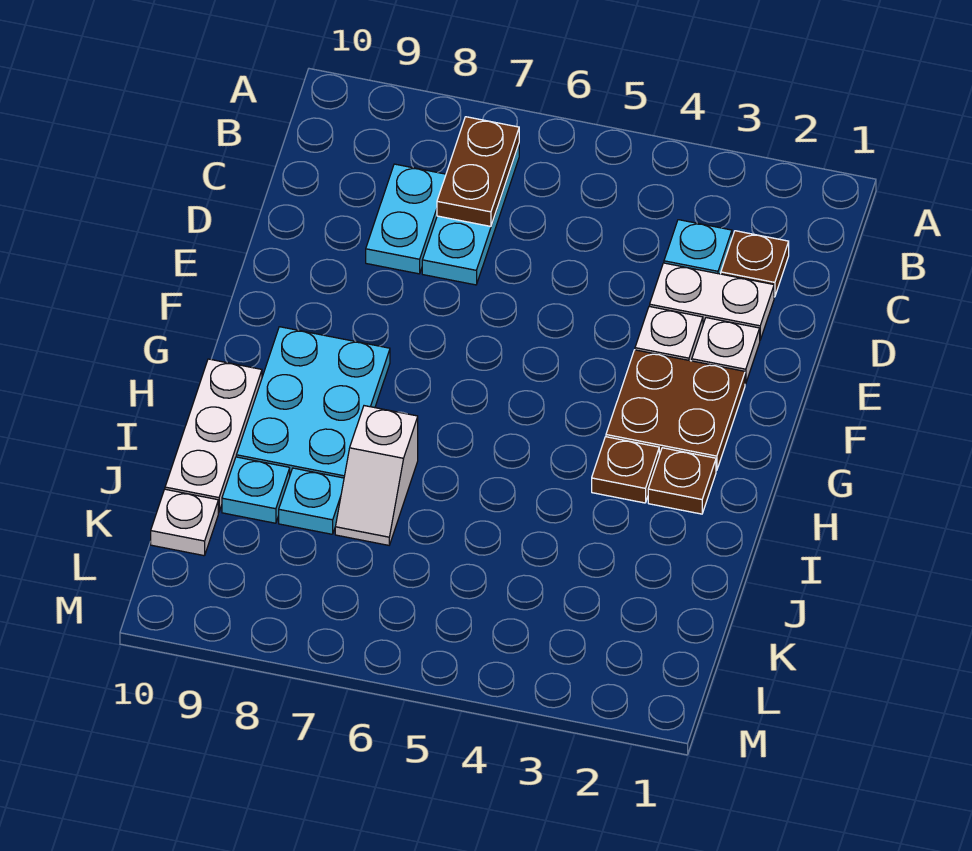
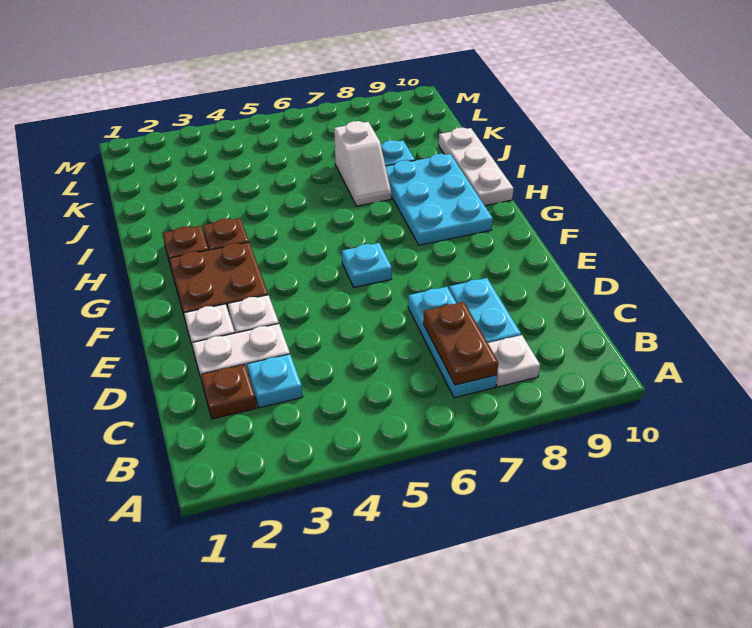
white 1x2 slope [335,406,418,545] -> white 1x2 slope turned to [334,121,391,206]
cyan 1x1 plate [222,457,290,523] -> cyan 1x1 plate moved to [342,243,392,287]
white 1x1 plate [151,489,218,556] -> white 1x1 plate moved to [488,335,540,387]

